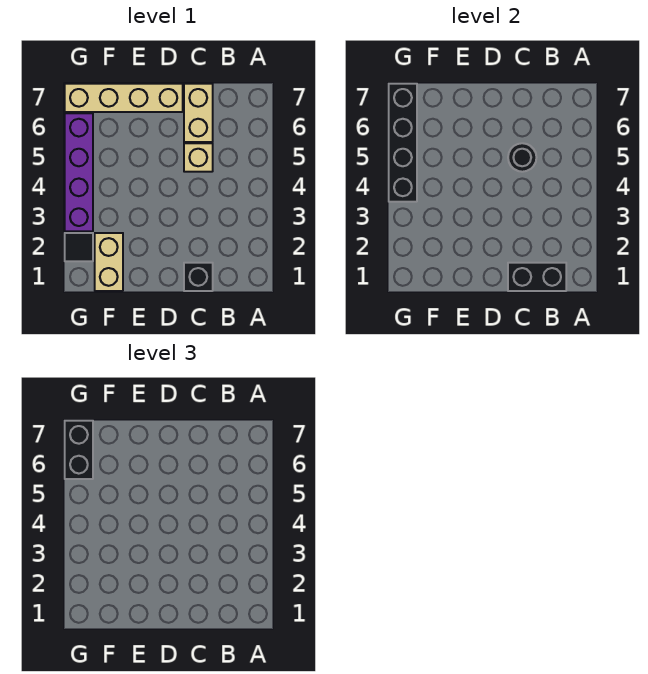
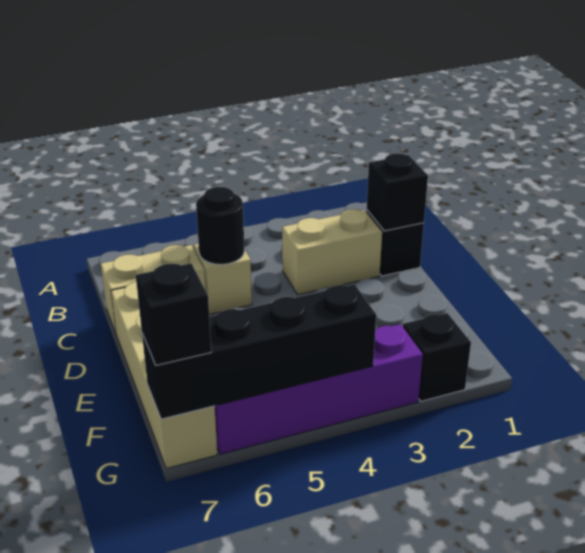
black 1x2 brick [508,263,566,291] -> black 1x1 brick [367,153,428,231]
tan 1x2 brick [95,233,123,291] -> tan 1x2 brick moved to [282,209,382,295]
black 1x1 tile [65,233,93,261] -> black 1x1 brick [403,313,471,401]
black 1x2 brick [65,421,93,479] -> black 1x1 brick [136,263,211,365]

